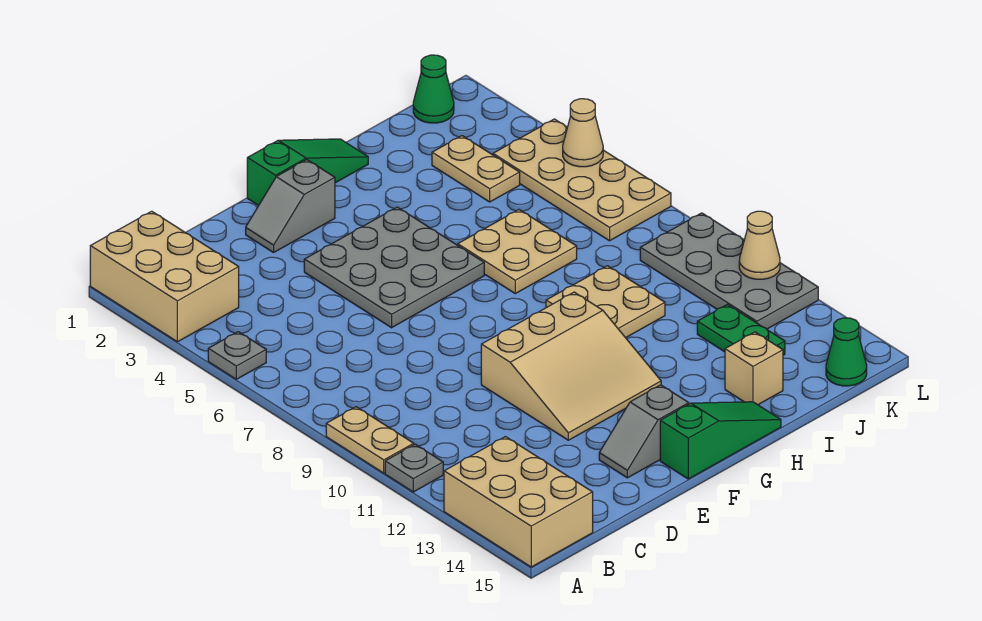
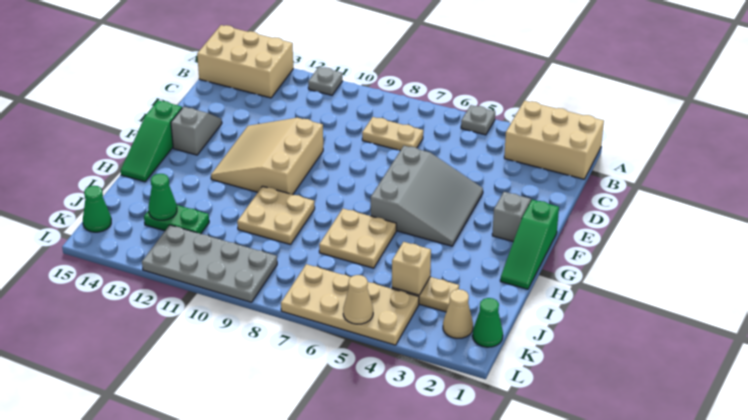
tan 1x2 plate [326,407,414,473] -> tan 1x2 plate moved to [362,117,423,151]
grey 3x3 plate [304,207,484,328] -> grey 3x3 slope [371,146,483,246]
tan 1x1 brick [725,332,783,405] -> tan 1x1 brick moved to [392,242,431,295]
none -> green 1x1 cone [148,174,177,220]
tan 1x1 cone [739,211,780,279] -> tan 1x1 cone moved to [443,289,473,338]

